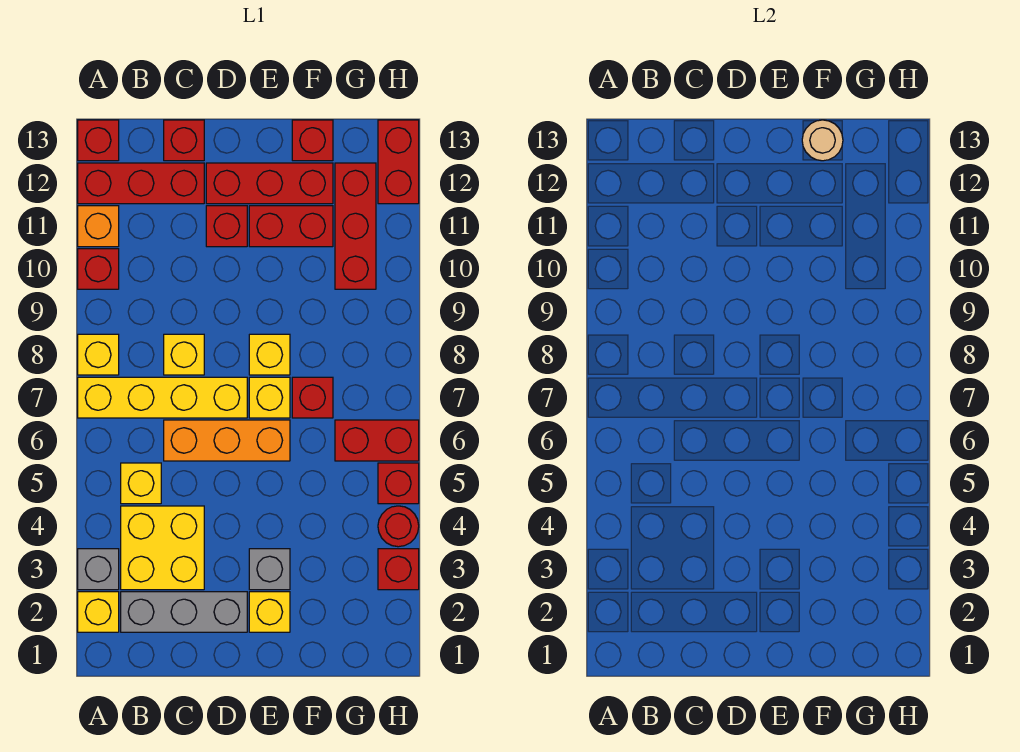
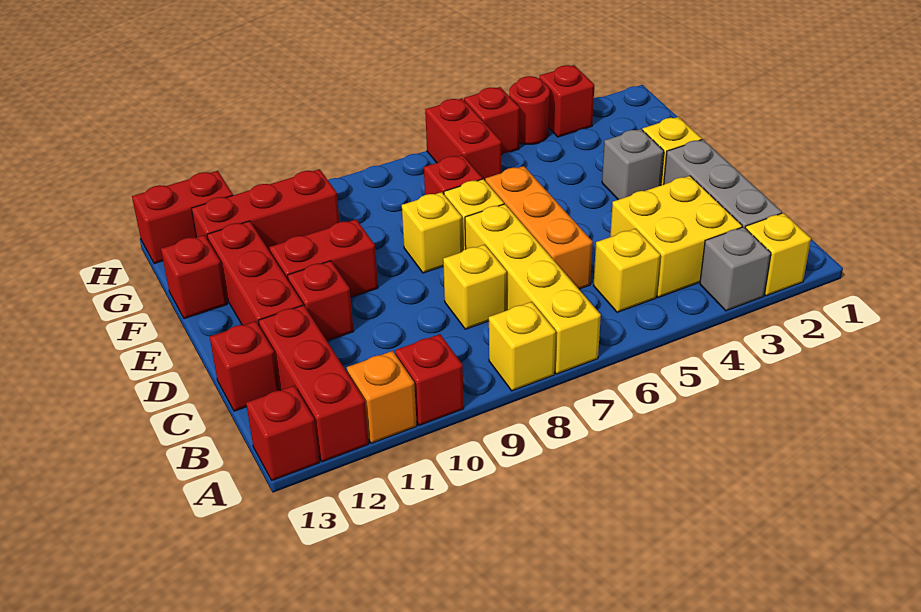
red 1x2 brick [249,206,333,247] -> red 1x2 brick turned to [269,220,378,297]
tan 1x1 round brick [802,120,843,161] -> none

